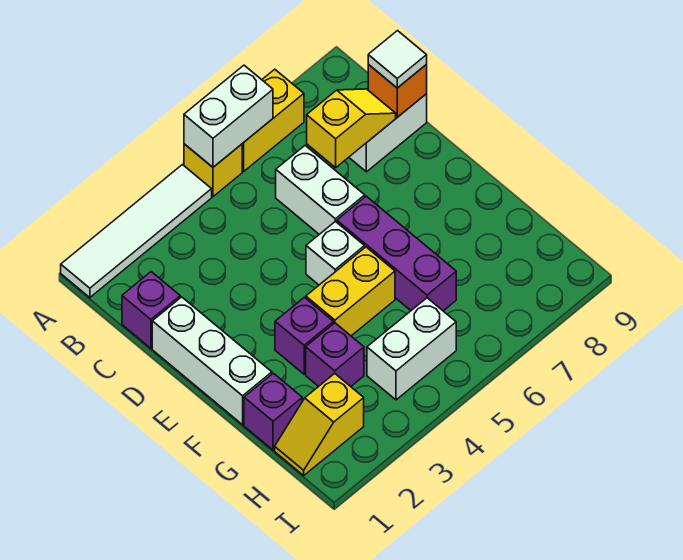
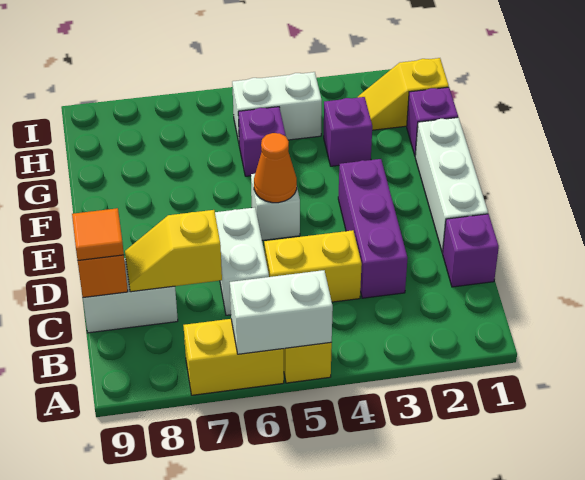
white 1x4 tile [61,165,212,298] -> none
white 1x1 tile [368,31,427,88] -> orange 1x1 tile [72,208,124,261]
none -> orange 1x1 cone [254,133,297,203]
purple 1x3 brick [337,196,456,311] -> purple 1x3 brick moved to [338,159,408,298]
purple 1x1 brick [275,297,333,374] -> purple 1x1 brick moved to [238,107,286,176]
yellow 1x2 brick [306,247,395,336] -> yellow 1x2 brick moved to [264,230,362,302]
yellow 1x2 slope [275,374,364,475] -> yellow 1x2 slope turned to [358,58,449,130]

